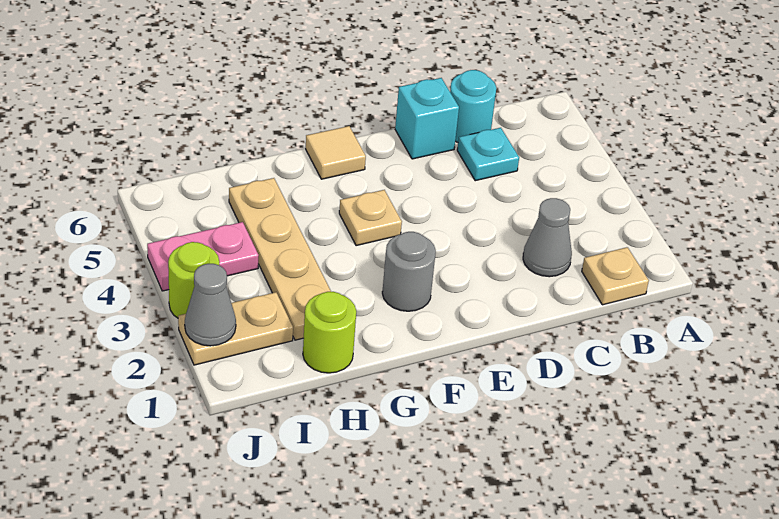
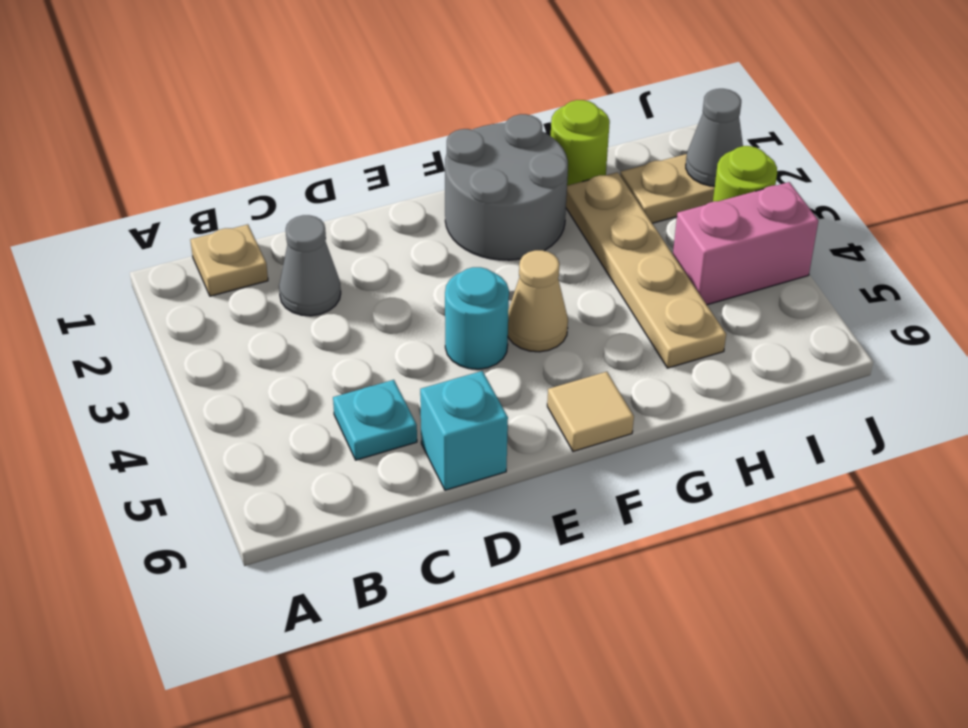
cyan 1x1 round brick [450,70,496,142] -> cyan 1x1 round brick moved to [445,267,509,369]
grey 1x1 round brick [382,232,436,311] -> grey 2x2 round brick [445,114,568,260]
tan 1x1 plate [339,190,402,246] -> tan 1x1 cone [508,250,568,352]
pink 1x2 plate [147,222,259,291] -> pink 1x2 brick [673,182,818,305]

